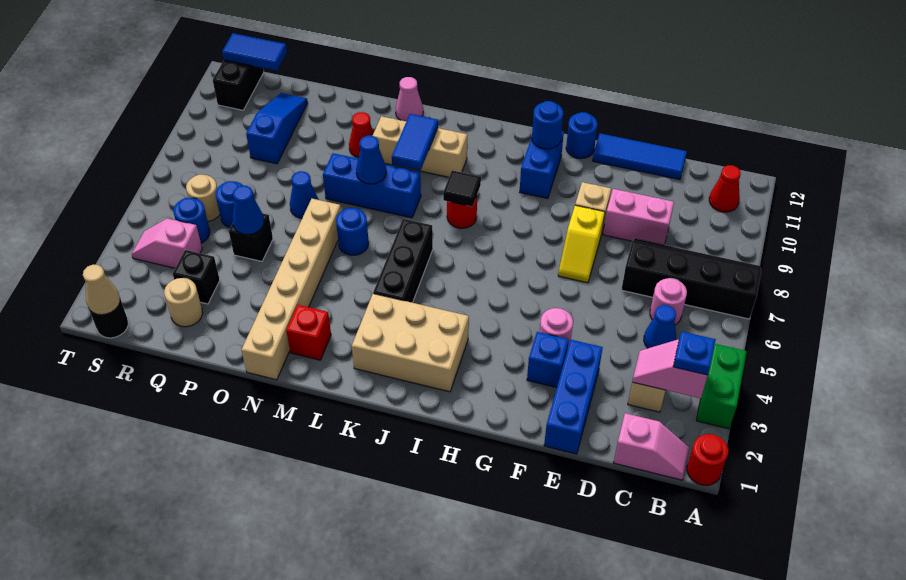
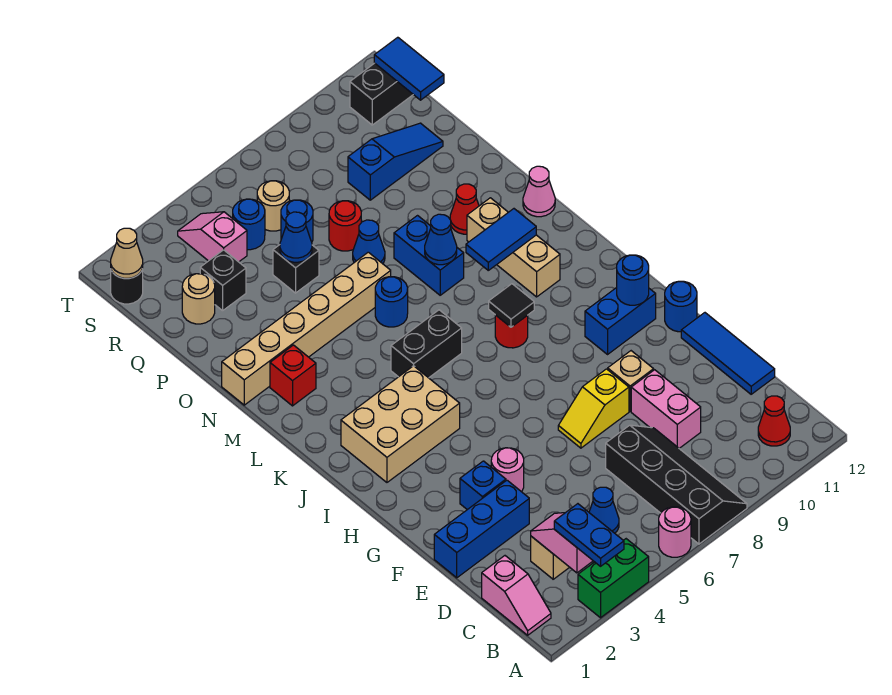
red 1x1 round brick [687,434,728,485] -> red 1x1 round brick moved to [329,201,361,251]
blue 1x1 plate [673,331,716,375] -> blue 1x2 plate [554,504,624,566]
pink 1x1 round brick [650,278,687,325] -> pink 1x1 round brick moved to [659,507,691,557]
tan 2x3 brick [352,294,469,392] -> tan 2x3 brick turned to [341,366,460,482]
black 1x3 brick [373,219,433,303] -> black 1x2 brick [391,310,462,378]
blue 1x3 brick [323,153,421,218] -> blue 1x2 brick [394,216,464,295]

